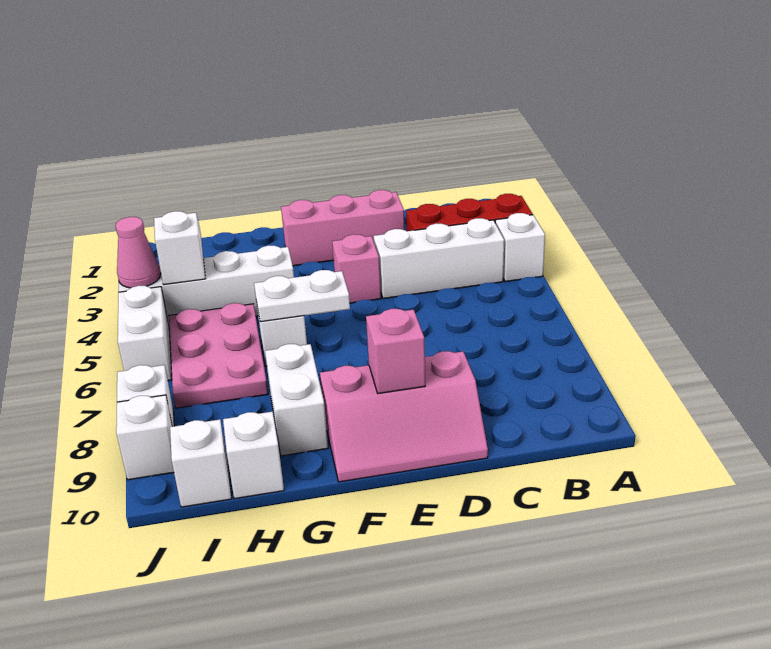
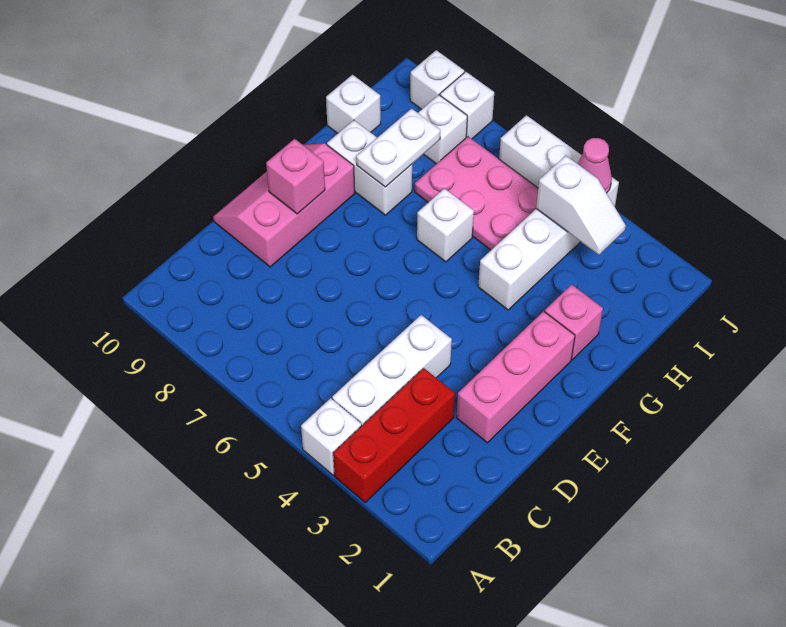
pink 1x1 brick [332,234,381,303] -> pink 1x1 brick moved to [545,284,603,360]
white 1x2 plate [254,270,350,322] -> white 1x2 plate moved to [356,109,440,187]
white 1x1 brick [170,419,232,507] -> white 1x1 brick moved to [418,95,467,164]

